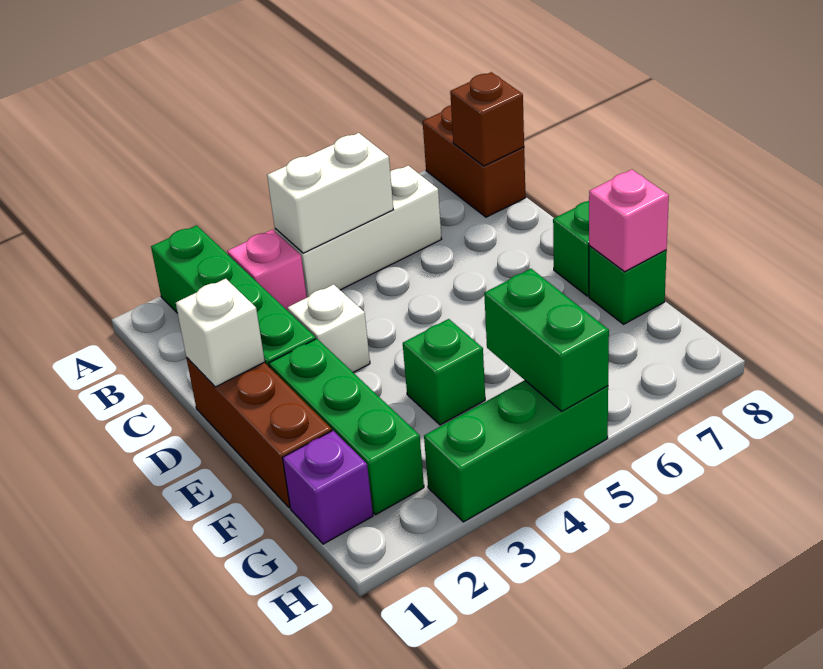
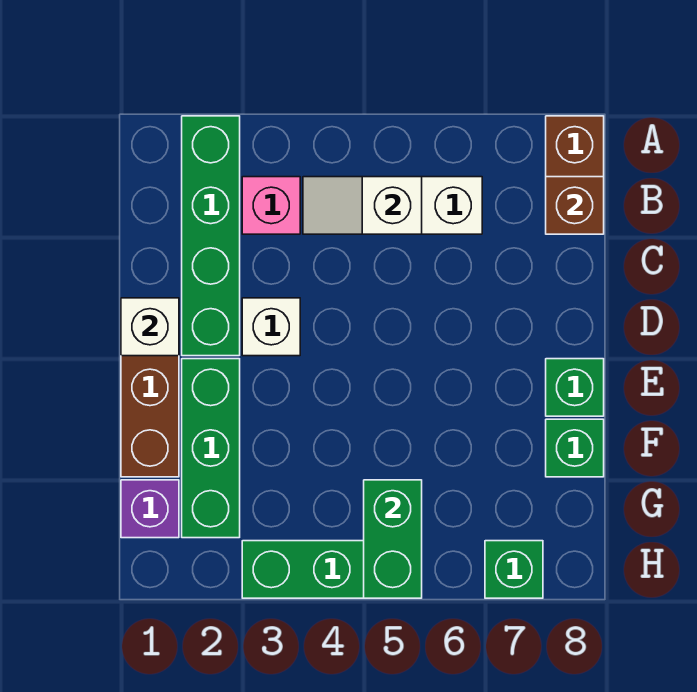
white 1x2 brick [267,133,394,253] -> white 1x2 slope [303,177,422,234]
green 1x1 brick [403,319,485,425] -> green 1x1 brick moved to [485,541,543,598]
pink 1x1 brick [589,170,669,272] -> none

